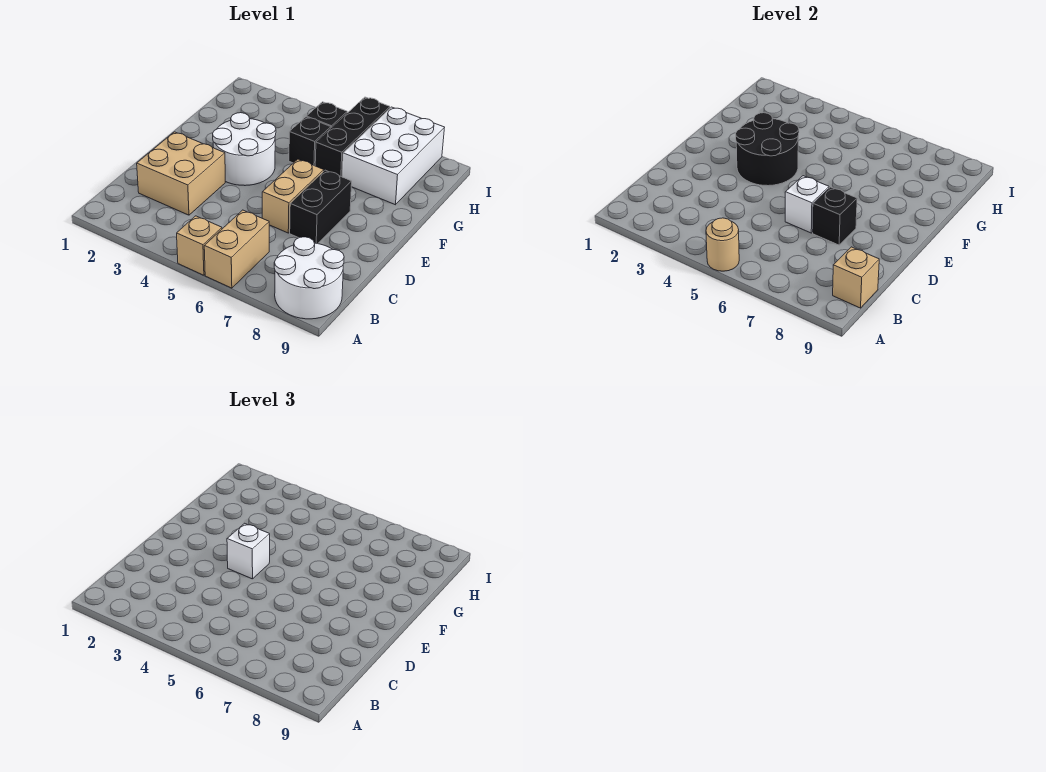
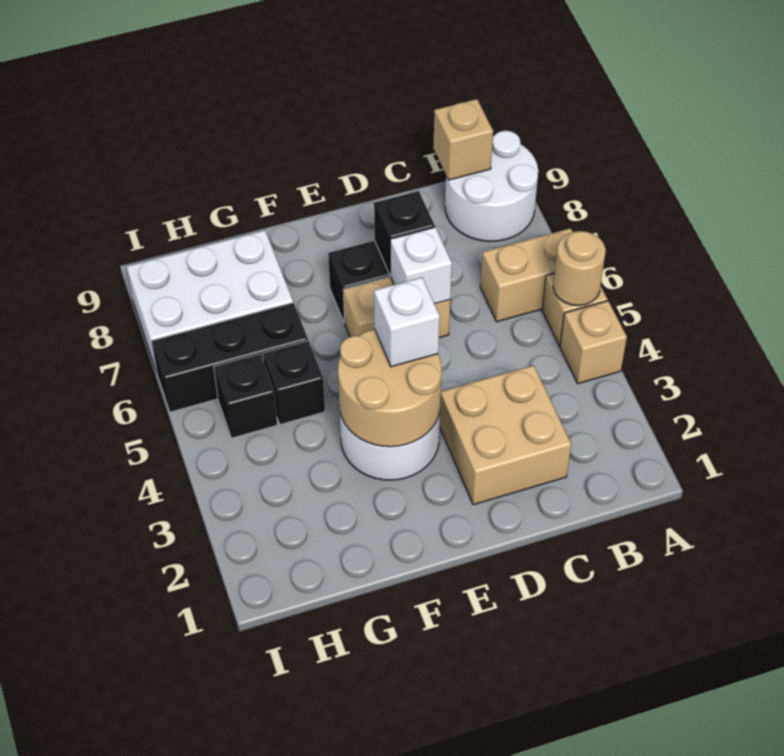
none -> tan 1x1 brick [560,301,627,384]
black 2x2 round brick [736,113,799,186] -> tan 2x2 round brick [338,329,442,447]

